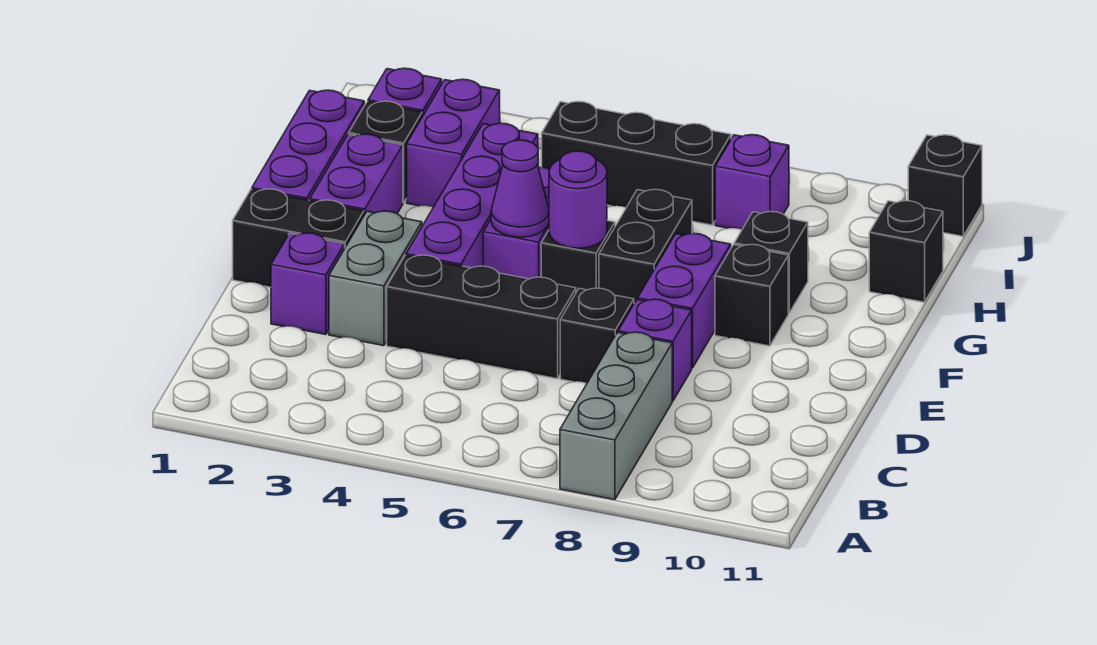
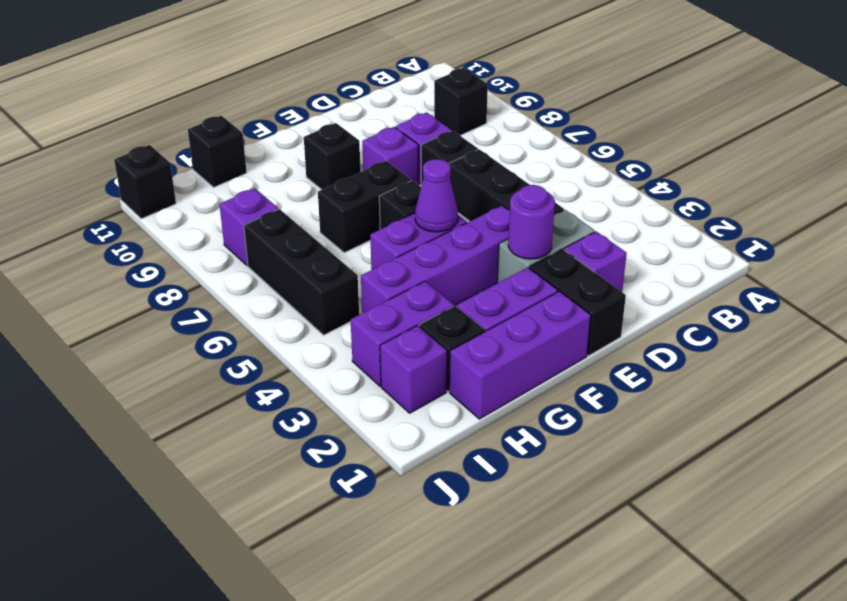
grey 1x3 brick [560,332,672,500] -> none
purple 1x2 brick [638,233,731,368] -> purple 1x1 brick [362,127,419,185]
purple 1x1 round brick [549,151,607,248] -> purple 1x1 round brick moved to [508,185,555,259]
black 1x1 brick [734,212,808,313] -> black 1x1 brick moved to [434,68,488,135]

